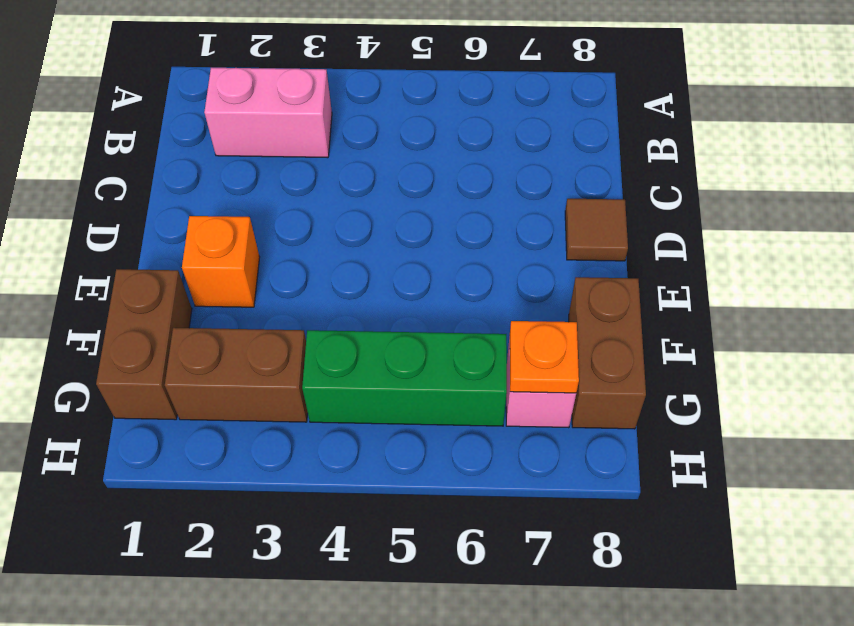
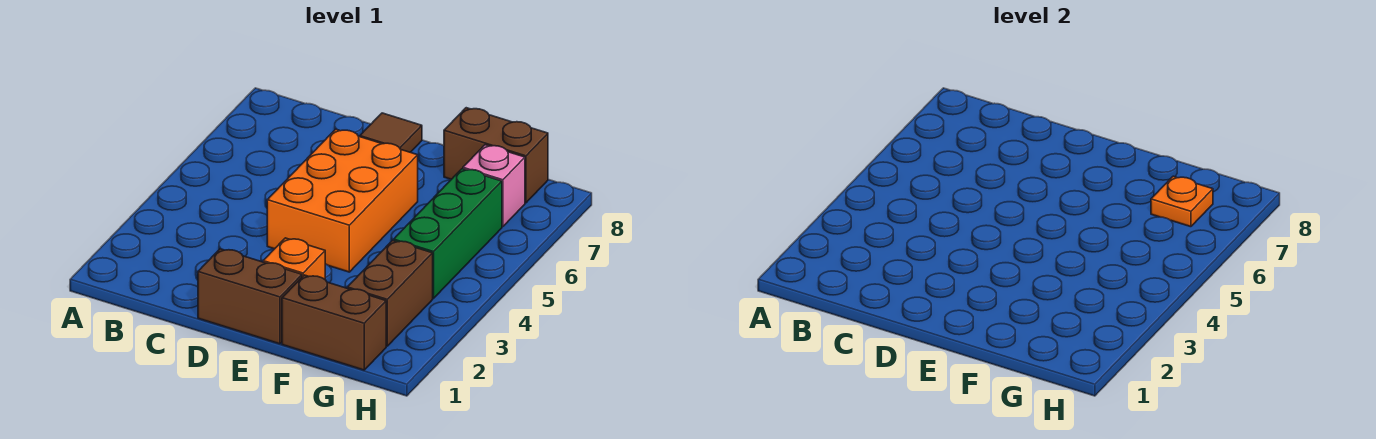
pink 1x2 brick [204,68,332,158] -> none
none -> brown 1x2 brick [198,249,302,344]
none -> orange 2x3 brick [267,129,418,272]

